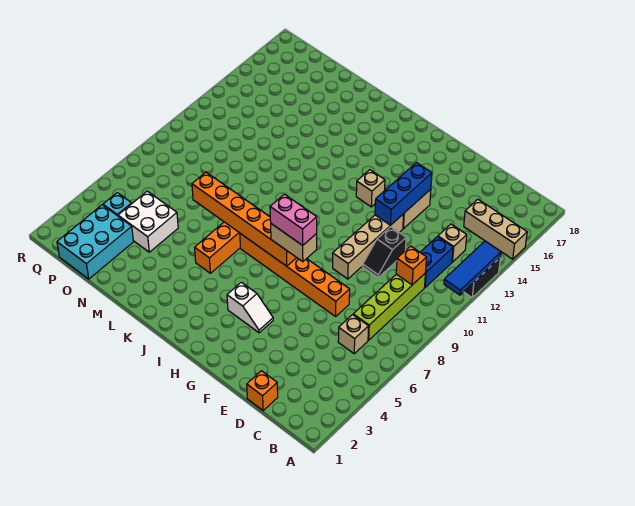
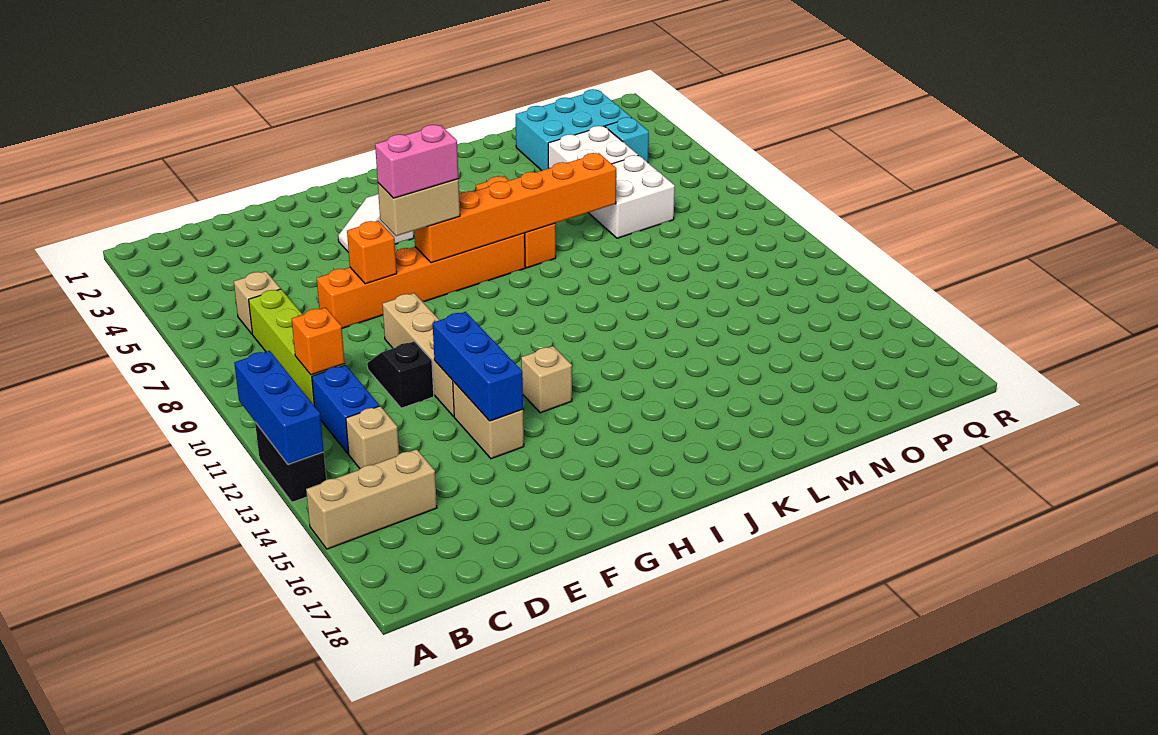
blue 1x3 tile [444,241,501,295] -> blue 1x3 brick [234,351,324,464]
orange 1x1 brick [247,371,278,411] -> orange 1x1 brick moved to [347,221,397,284]
none -> white 2x2 brick [588,155,675,238]
cyan 2x3 brick [57,205,133,279] -> cyan 2x3 brick turned to [516,89,631,171]

